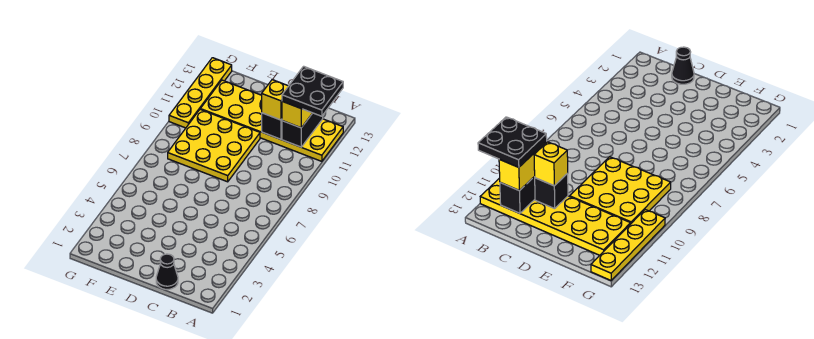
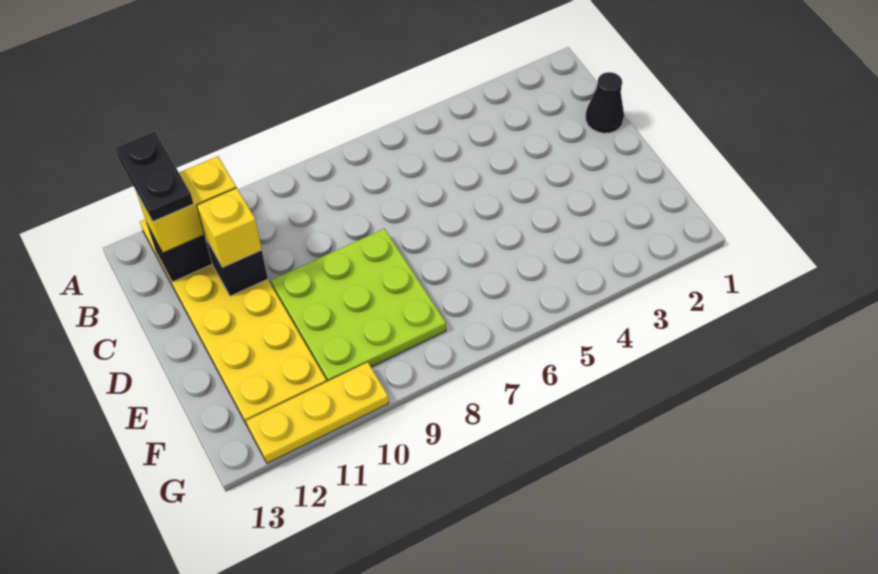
black 2x2 plate [282,66,343,116] -> black 1x2 plate [115,131,193,221]
yellow 3x3 plate [168,110,260,182] -> lime 3x3 plate [271,229,446,381]
yellow 1x4 plate [169,58,232,128] -> yellow 1x3 plate [246,362,389,463]

